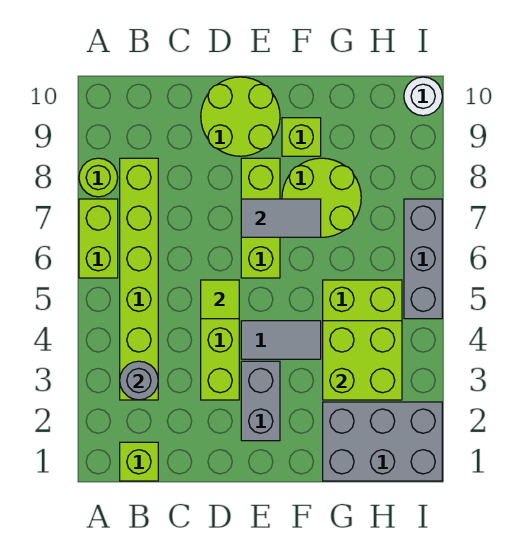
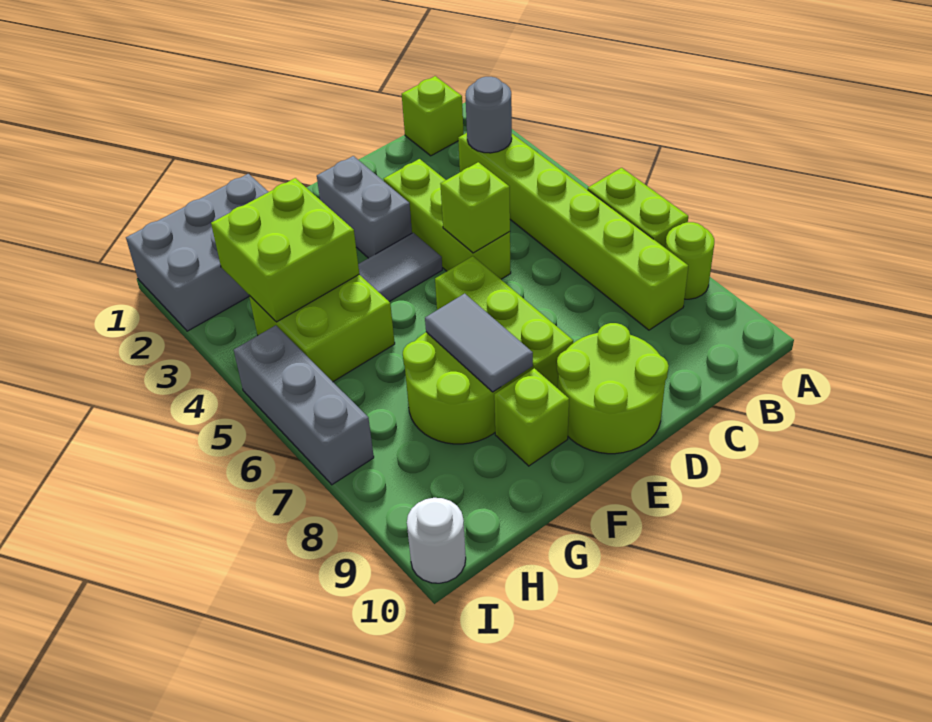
lime 1x1 tile [201,280,239,319] -> lime 1x1 brick [441,162,510,253]
grey 1x2 tile [241,199,321,237] -> grey 1x2 tile turned to [425,294,533,392]

